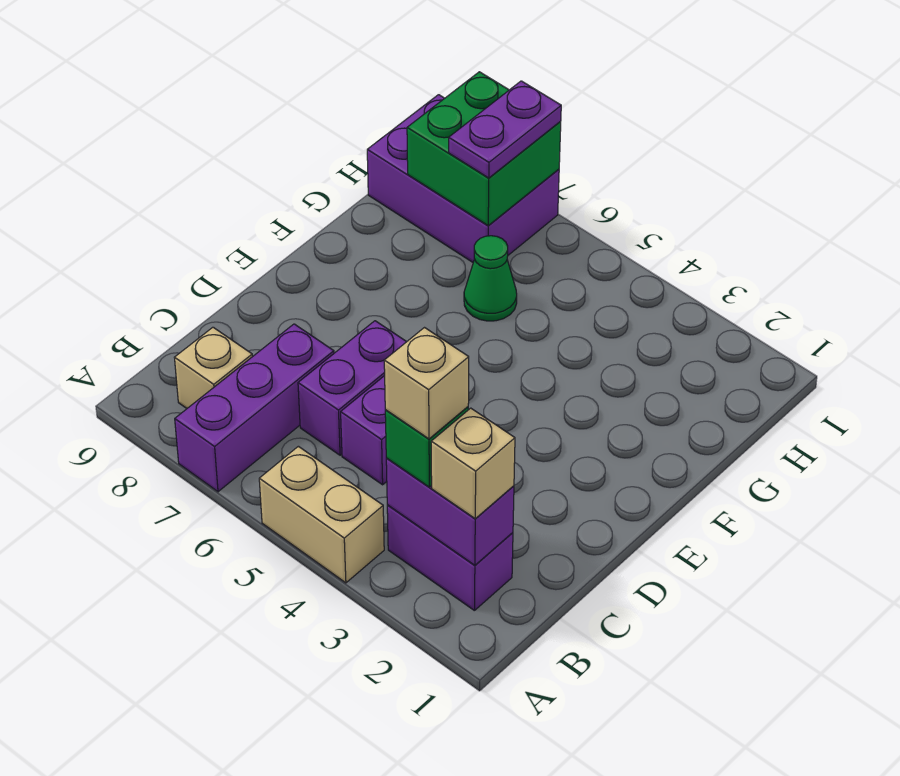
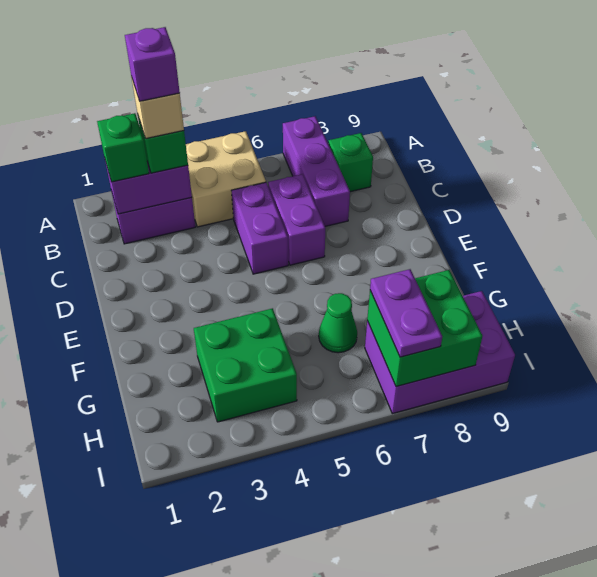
tan 1x2 brick [259,446,384,583] -> tan 2x2 brick [186,131,266,227]
tan 1x1 brick [431,408,515,519] -> green 1x1 brick [97,113,149,182]
none -> purple 1x1 brick [125,27,180,101]
tan 1x1 brick [174,327,252,408] -> green 1x1 brick [328,133,373,192]
none -> green 2x2 brick [194,308,297,422]

